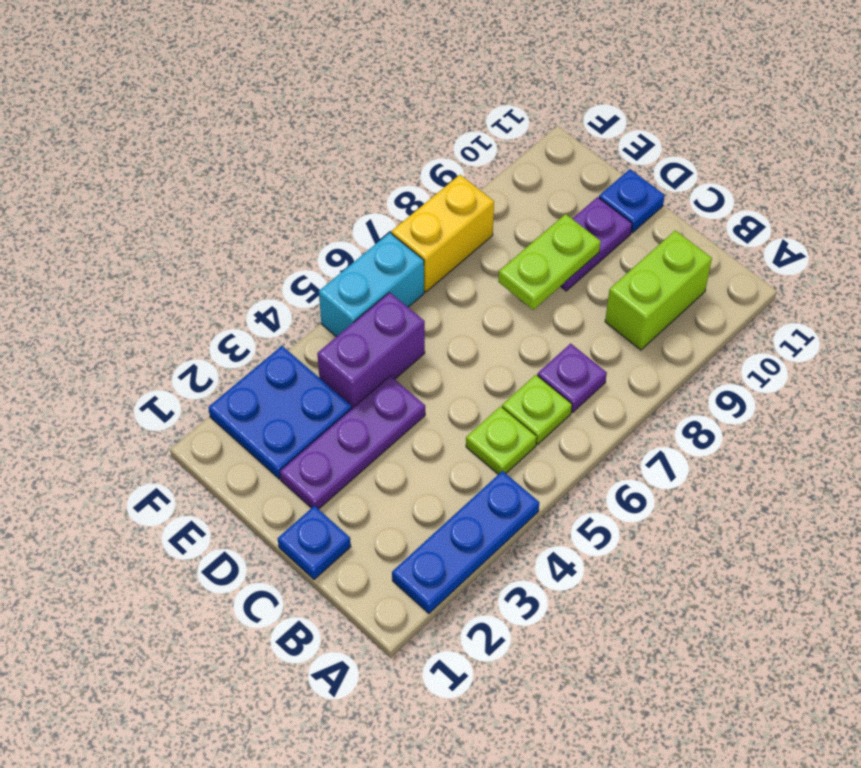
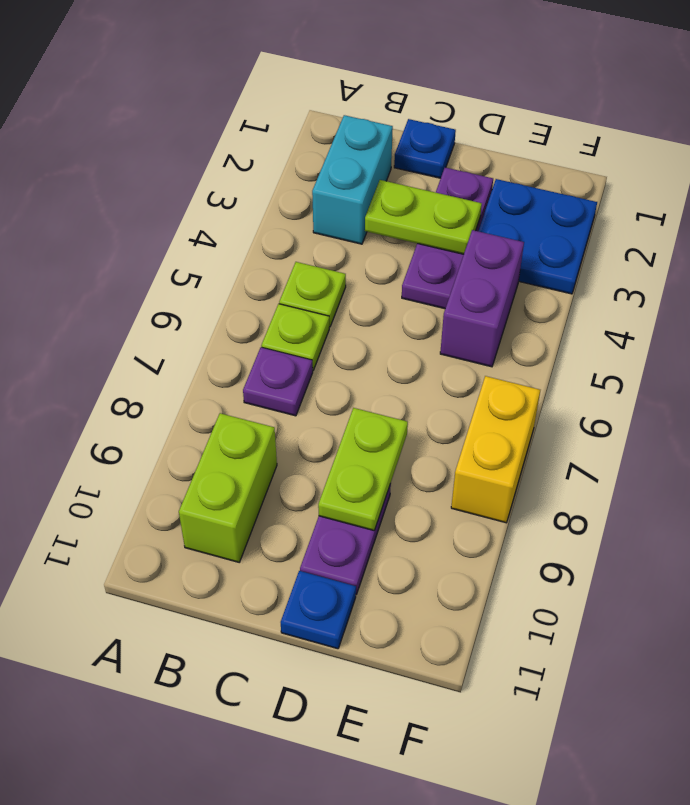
blue 1x3 plate [392,471,539,613] -> none
none -> lime 1x2 plate [365,180,482,254]
cyan 1x2 brick [319,233,424,337] -> cyan 1x2 brick moved to [312,115,393,244]

